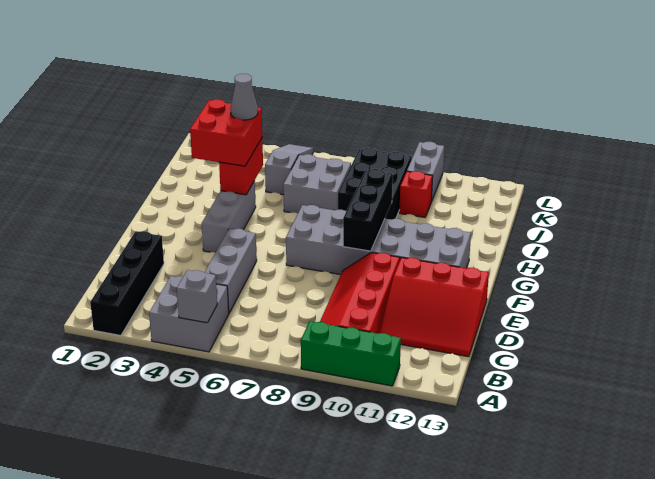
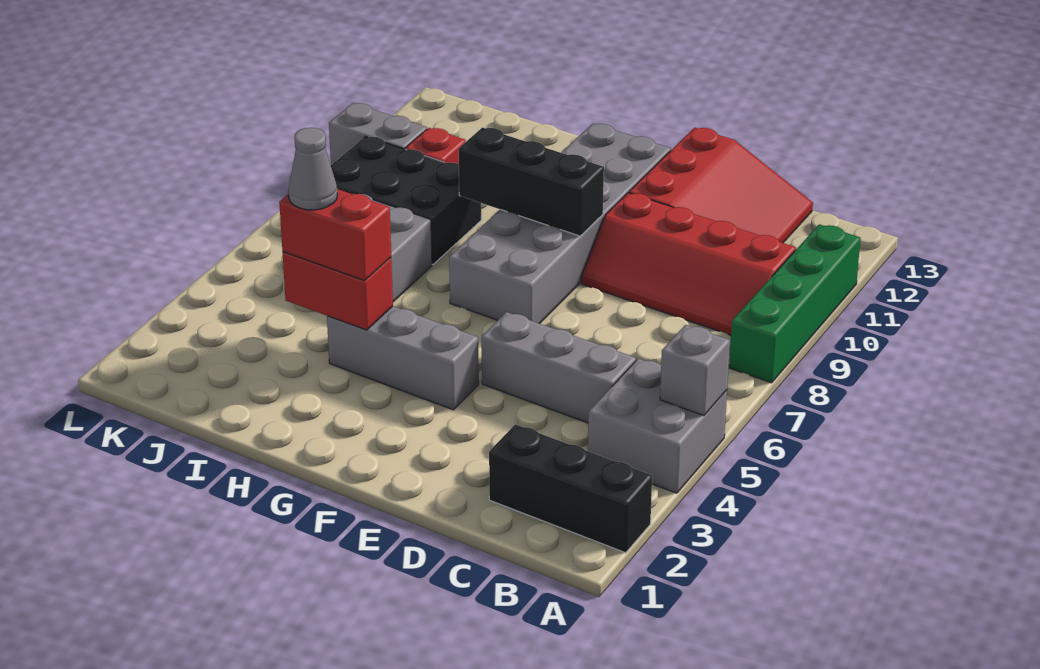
black 1x4 brick [90,231,164,335] -> black 1x3 brick [489,424,652,553]
green 1x3 brick [301,321,401,386] -> green 1x4 brick [729,224,861,383]
red 2x2 brick [190,99,262,166] -> red 1x2 brick [279,189,391,281]
grey 1x3 slope [265,144,313,195] -> none

